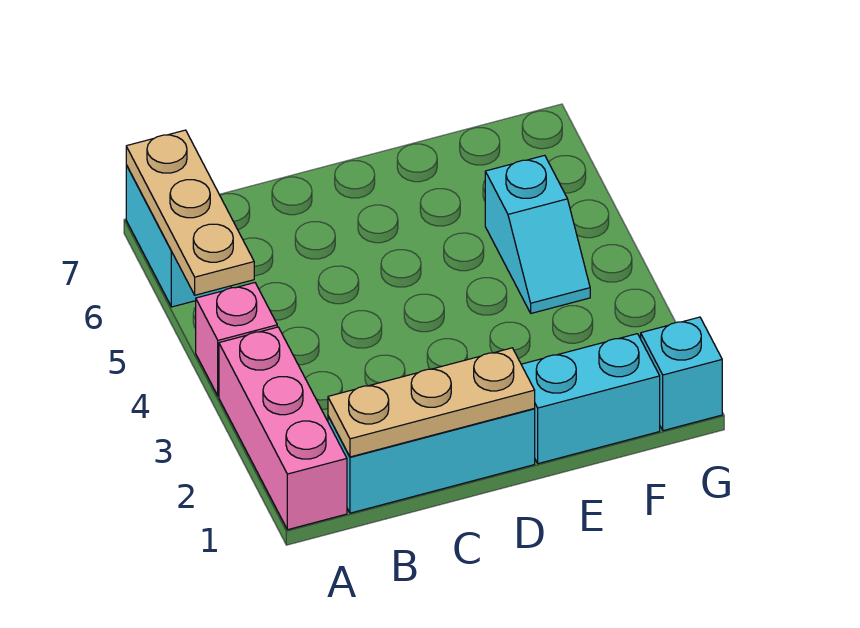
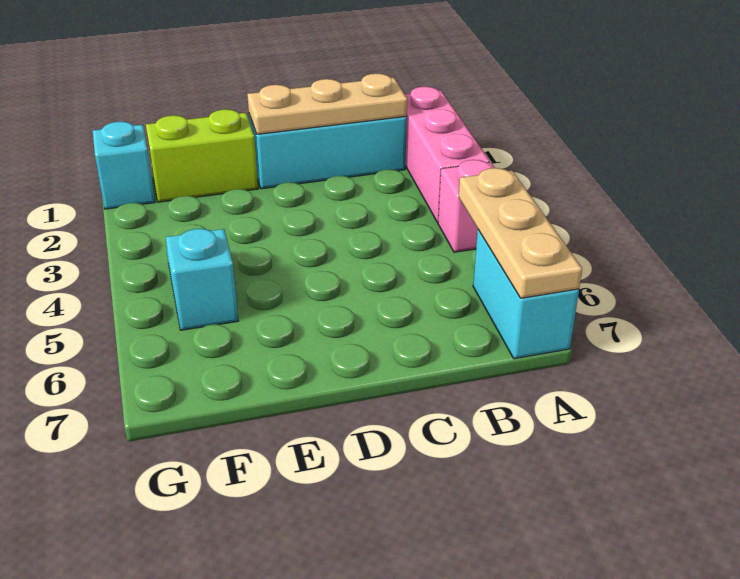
cyan 1x2 brick [521,334,660,464] -> lime 1x2 brick [146,109,258,202]

